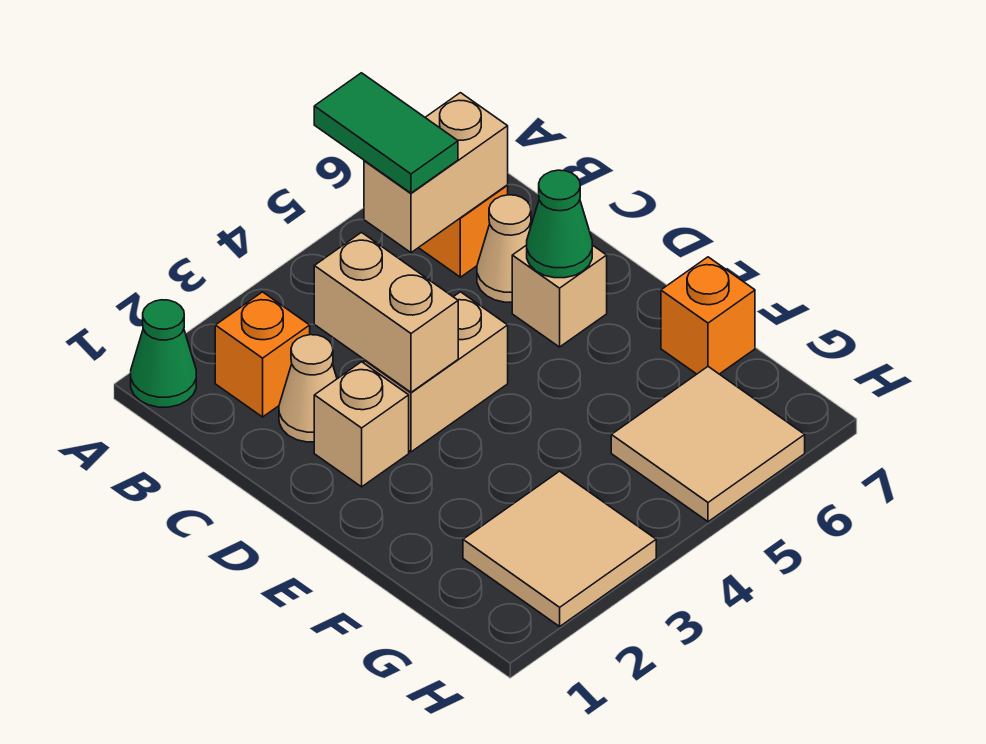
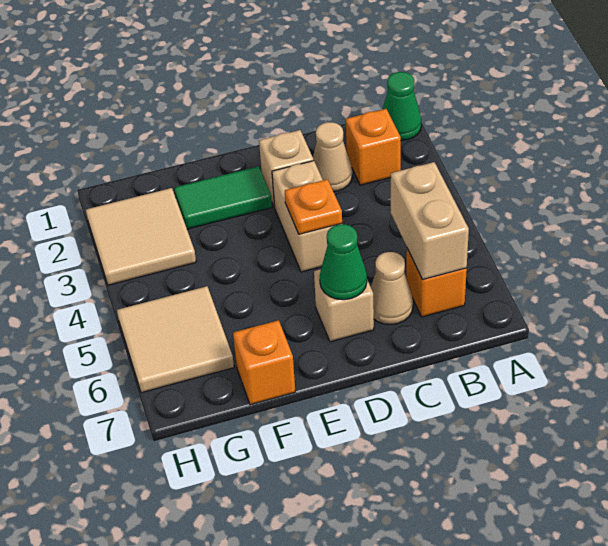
green 1x2 tile [314,73,458,193] -> green 1x2 tile moved to [174,166,272,229]
tan 1x2 brick [314,232,458,392] -> none
none -> orange 1x1 plate [285,179,342,234]

